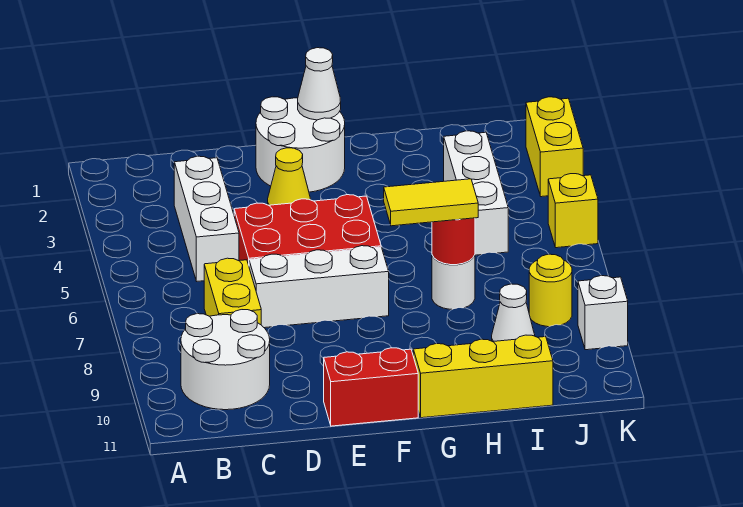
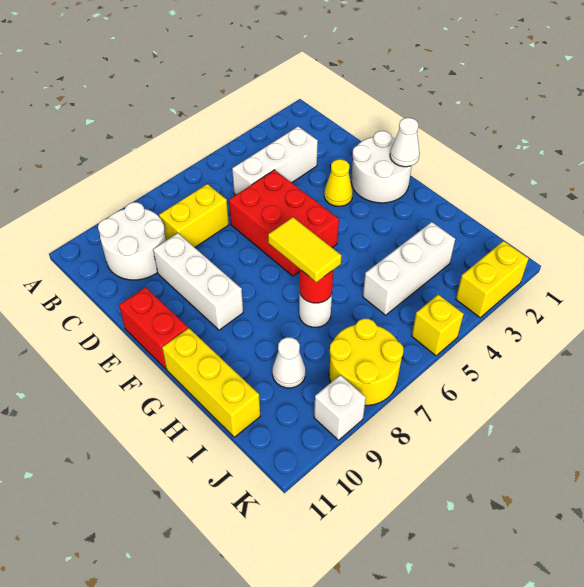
white 1x3 brick [249,246,389,328] -> white 1x3 brick moved to [153,233,243,330]
yellow 1x1 round brick [529,254,572,327] -> yellow 2x2 round brick [329,319,403,406]

